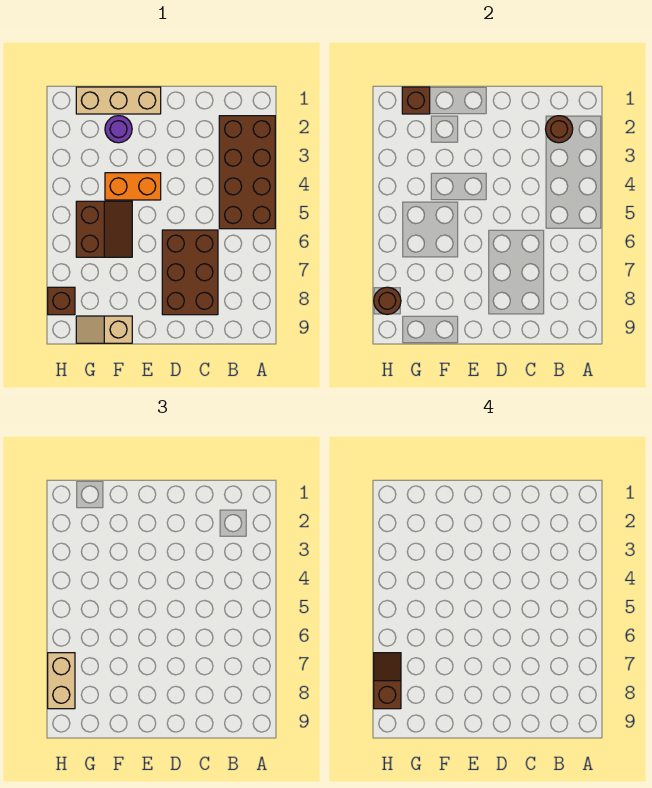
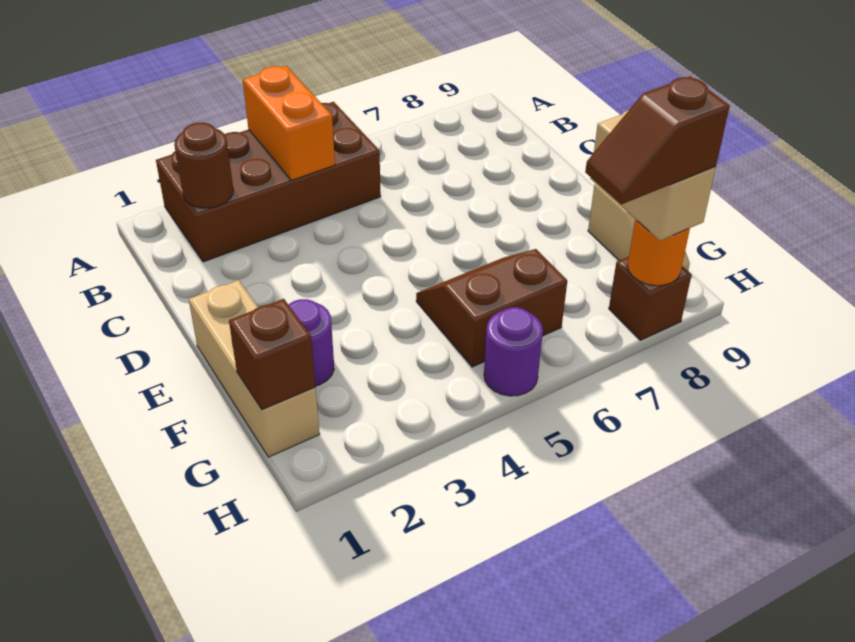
brown 2x3 brick [162,230,218,315] -> none
orange 1x2 brick [105,173,161,200] -> orange 1x2 brick moved to [243,66,335,180]
none -> purple 1x1 round brick [484,307,543,396]
tan 1x2 brick [48,653,75,709] -> tan 1x2 brick turned to [590,110,716,241]
brown 1x1 round brick [374,287,401,315] -> orange 1x1 round brick [627,219,690,286]

